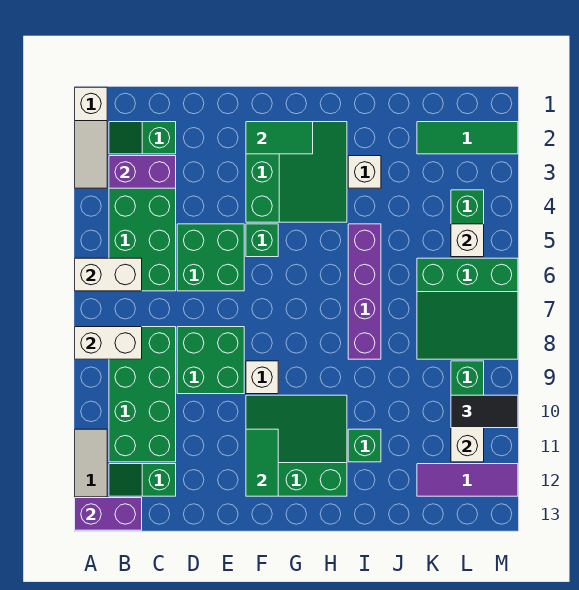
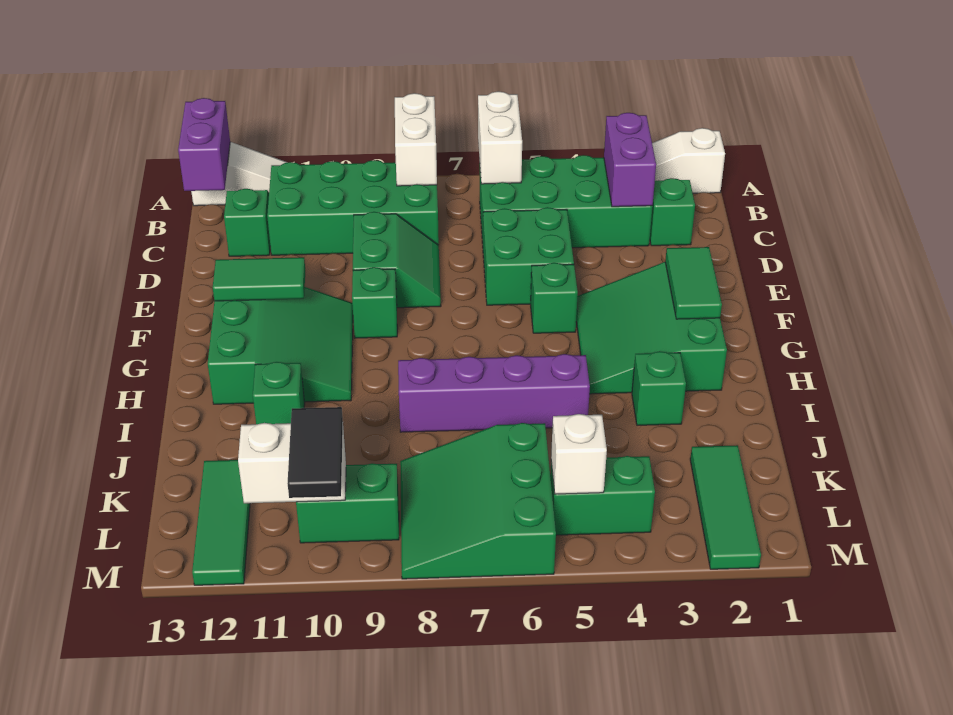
green 2x2 brick [177,327,244,394] -> green 2x2 slope [353,212,441,308]
green 3x3 slope [246,122,347,222] -> green 3x3 slope turned to [576,262,727,394]
white 1x1 brick [246,361,278,394] -> green 1x1 brick [352,267,397,338]
white 1x1 brick [348,156,381,188] -> green 1x1 brick [632,351,686,425]
purple 1x3 tile [417,464,518,496] -> green 1x3 tile [192,460,250,585]

